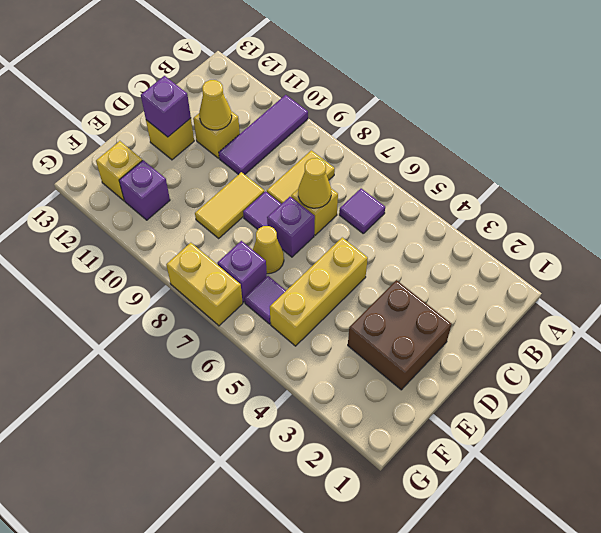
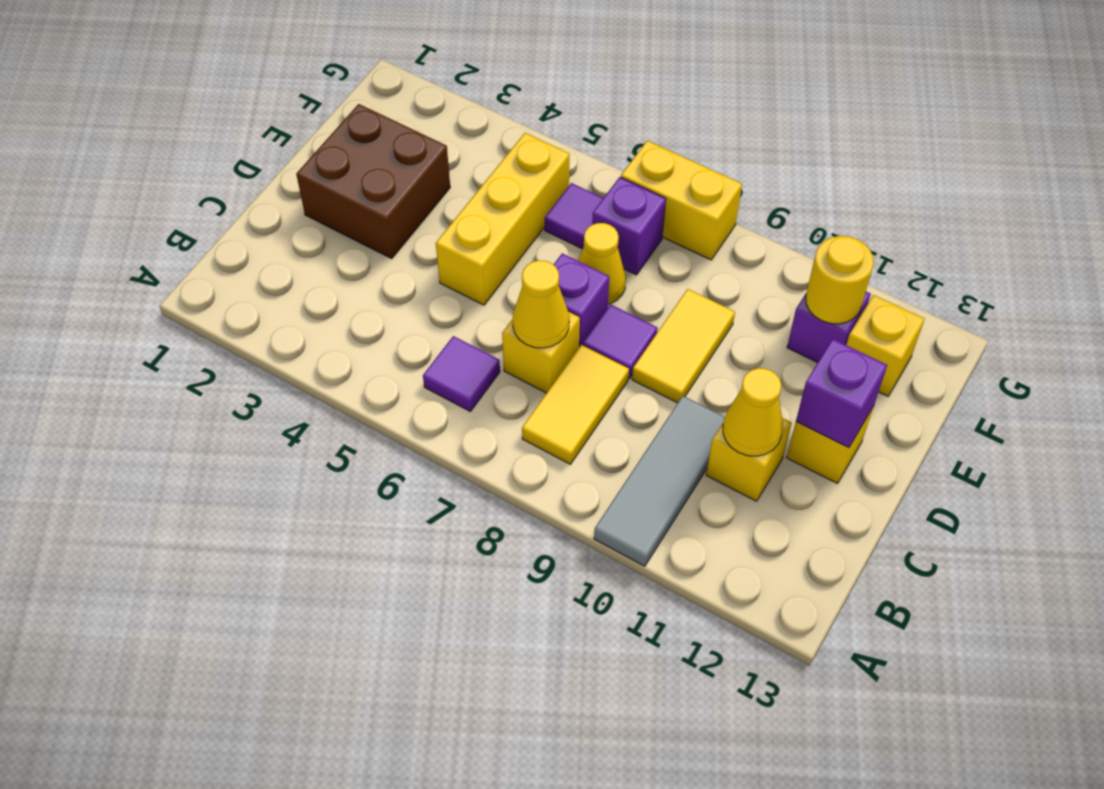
purple 1x3 tile [219,95,308,175] -> grey 1x3 tile [594,396,725,566]
none -> yellow 1x1 round brick [806,236,874,324]

